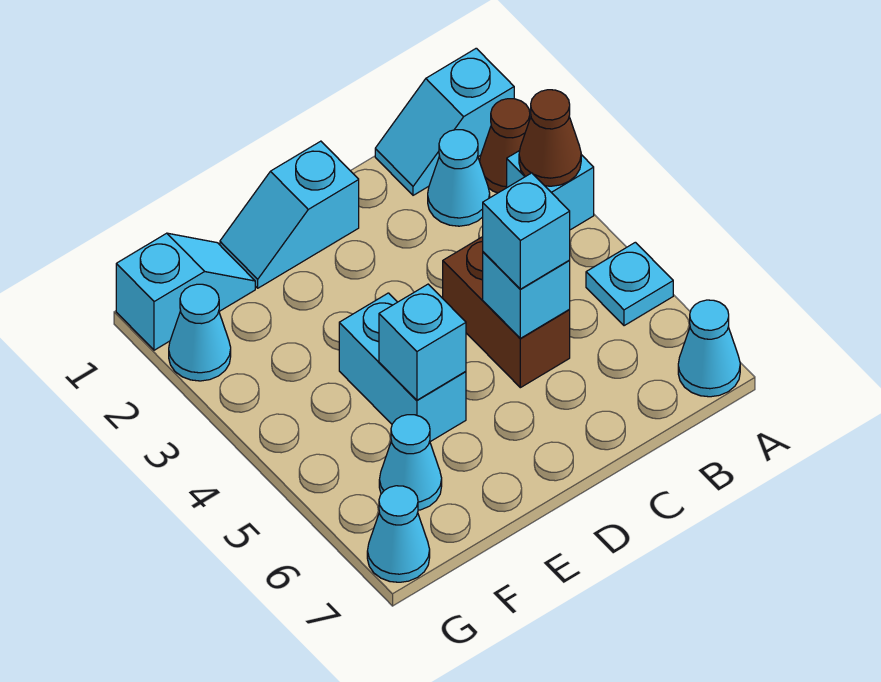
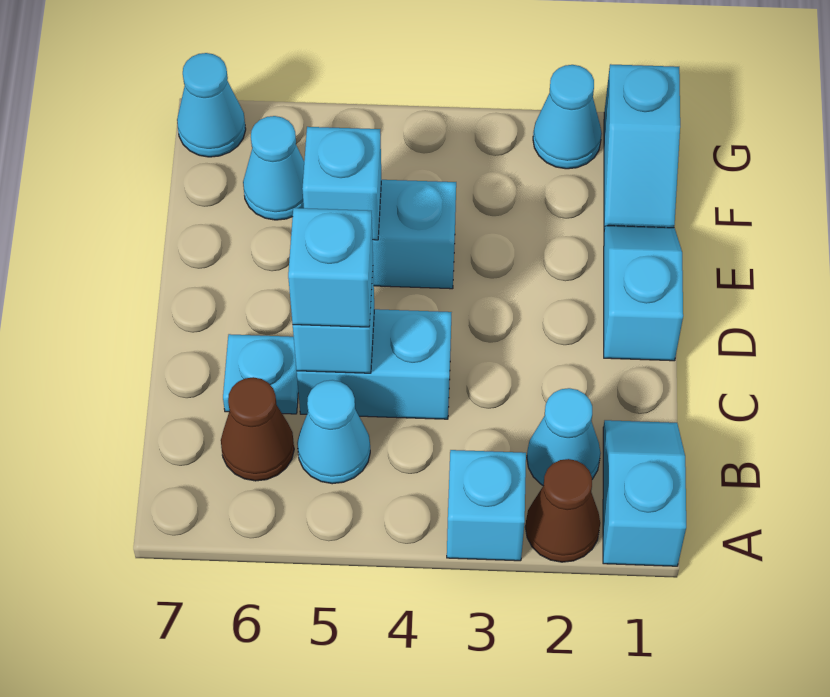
brown 1x1 cone [519,90,581,186] -> brown 1x1 cone moved to [221,377,294,481]
cyan 1x1 plate [586,242,673,326] -> cyan 1x1 plate moved to [223,334,298,414]
cyan 1x1 cone [678,300,740,397] -> cyan 1x1 cone moved to [297,380,370,484]
brown 1x2 brick [443,237,570,388] -> cyan 1x2 brick [297,309,452,419]

